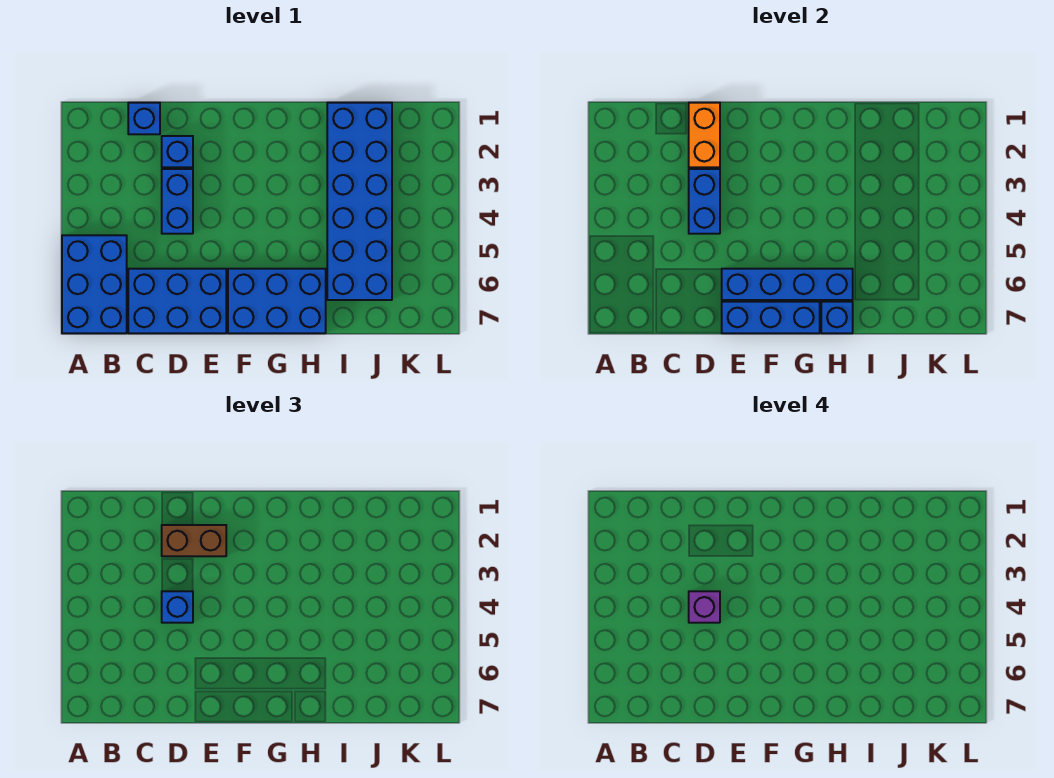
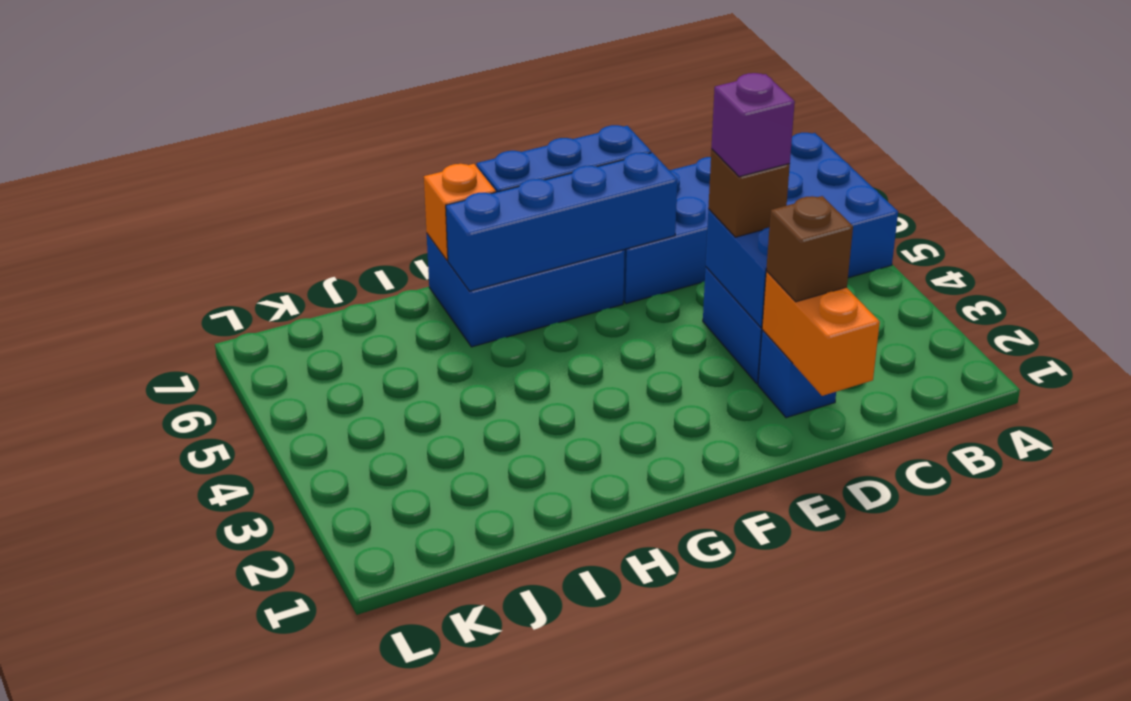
blue 1x1 brick [128,103,160,134] -> none
brown 1x2 brick [162,525,226,556] -> brown 1x1 brick [766,196,853,302]
blue 1x1 brick [162,591,193,623] -> brown 1x1 brick [708,149,790,237]
blue 1x1 brick [821,302,853,333] -> orange 1x1 brick [424,164,496,261]
blue 2x6 brick [327,103,392,300] -> none

